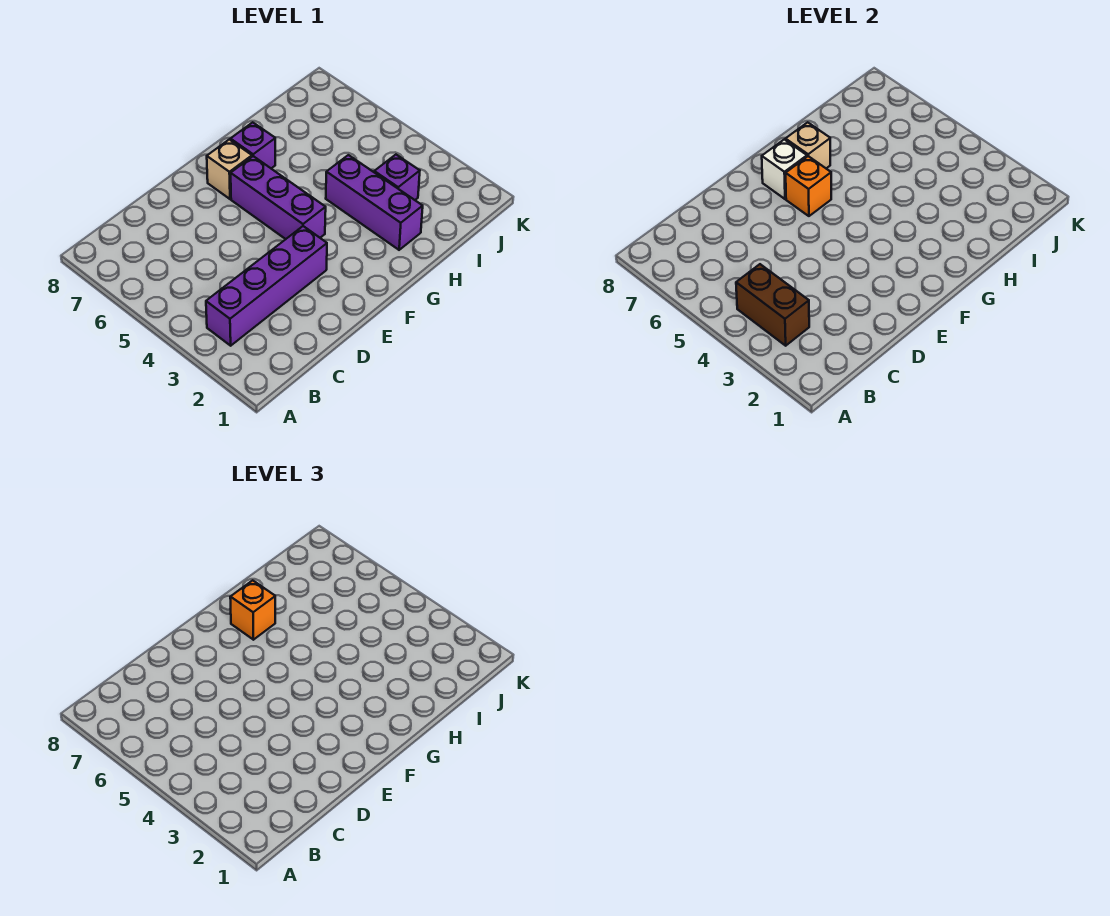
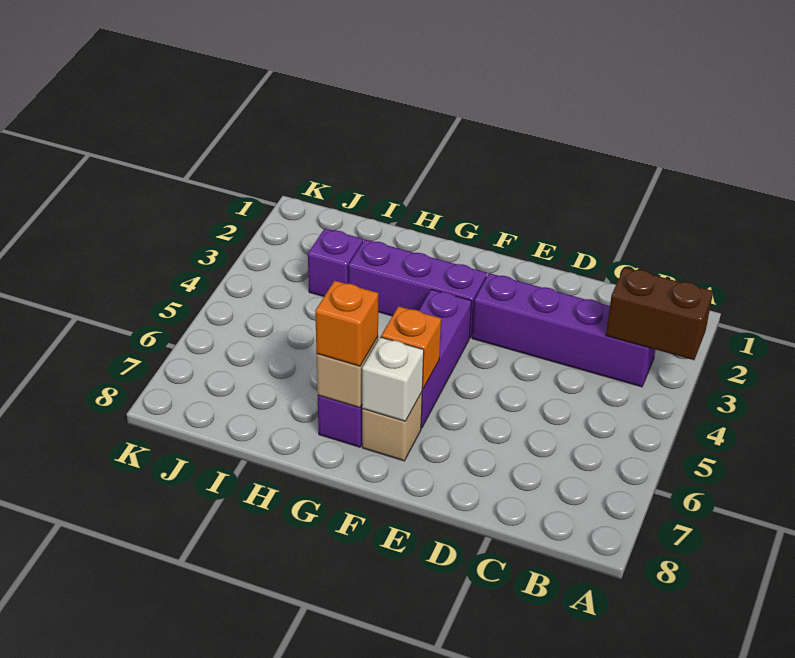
brown 1x2 brick [736,264,809,346] -> brown 1x2 brick turned to [606,267,713,360]
purple 1x3 brick [326,155,423,250] -> purple 1x3 brick turned to [349,239,487,338]

